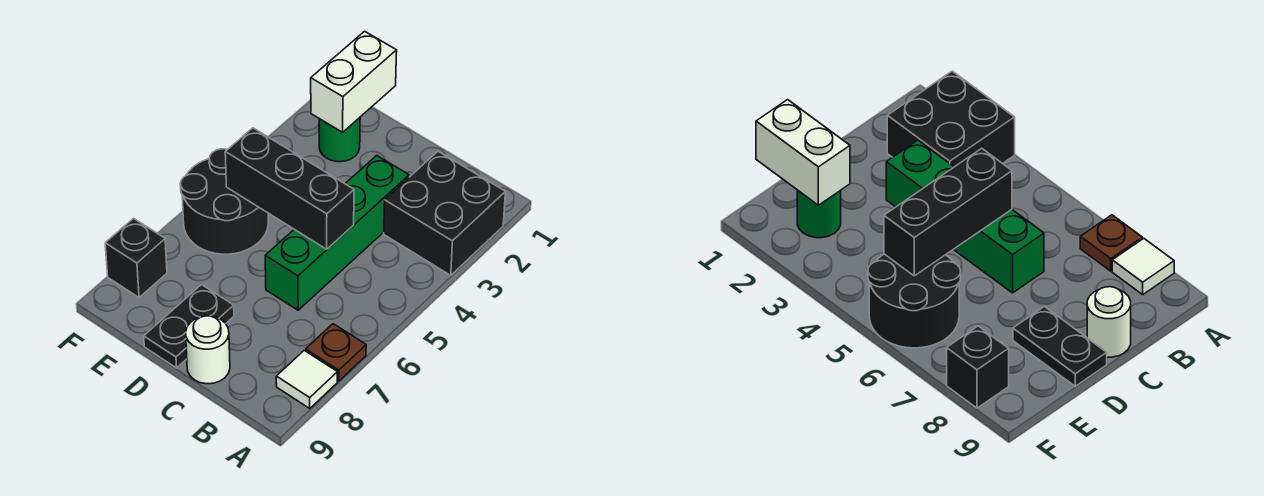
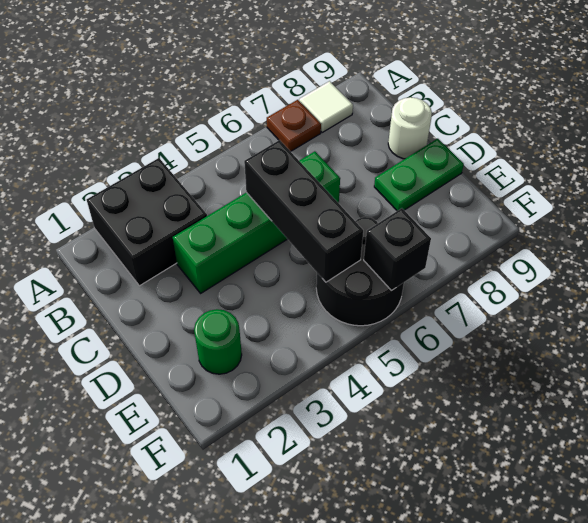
black 1x2 plate [144,285,234,368] -> green 1x2 plate [374,139,464,211]
white 1x2 brick [311,31,397,132] -> none
black 1x1 brick [105,218,167,297] -> black 1x1 brick moved to [364,208,431,290]

